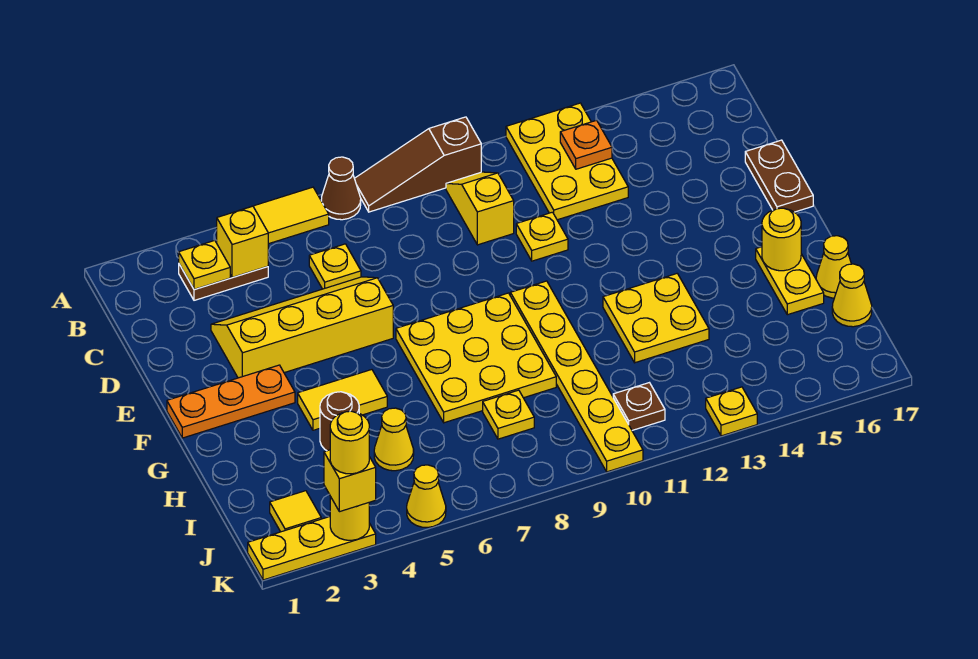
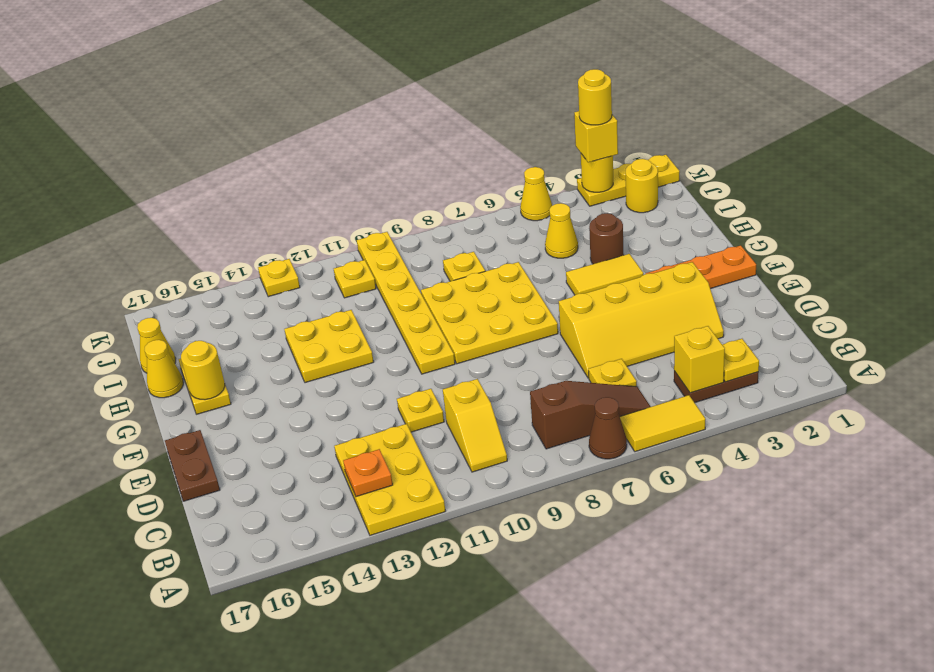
brown 1x3 slope [354,117,481,212] -> brown 1x3 slope moved to [530,381,651,449]
yellow 1x1 tile [270,491,321,532] -> yellow 1x1 round brick [626,159,658,213]
brown 1x1 plate [613,383,665,430] -> yellow 1x1 plate [334,260,376,298]

